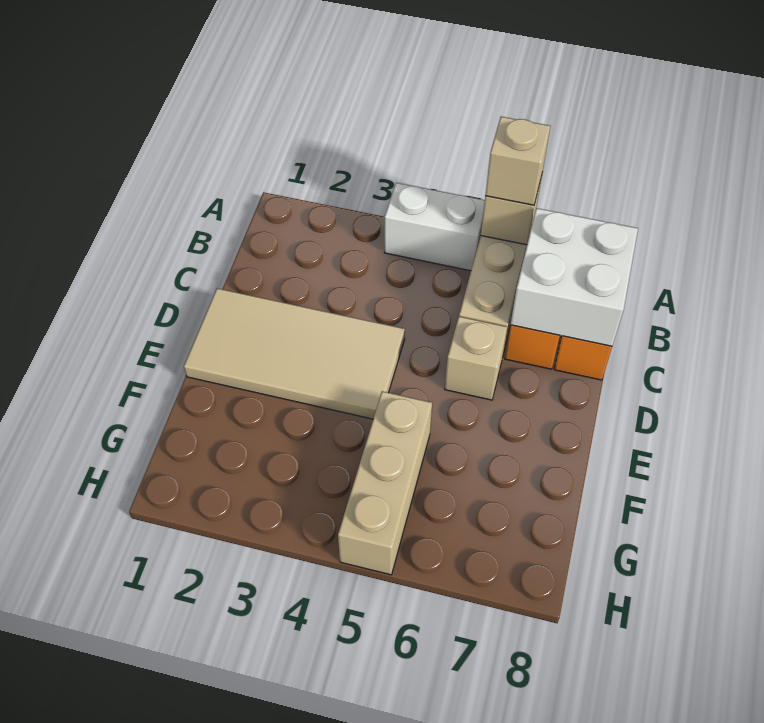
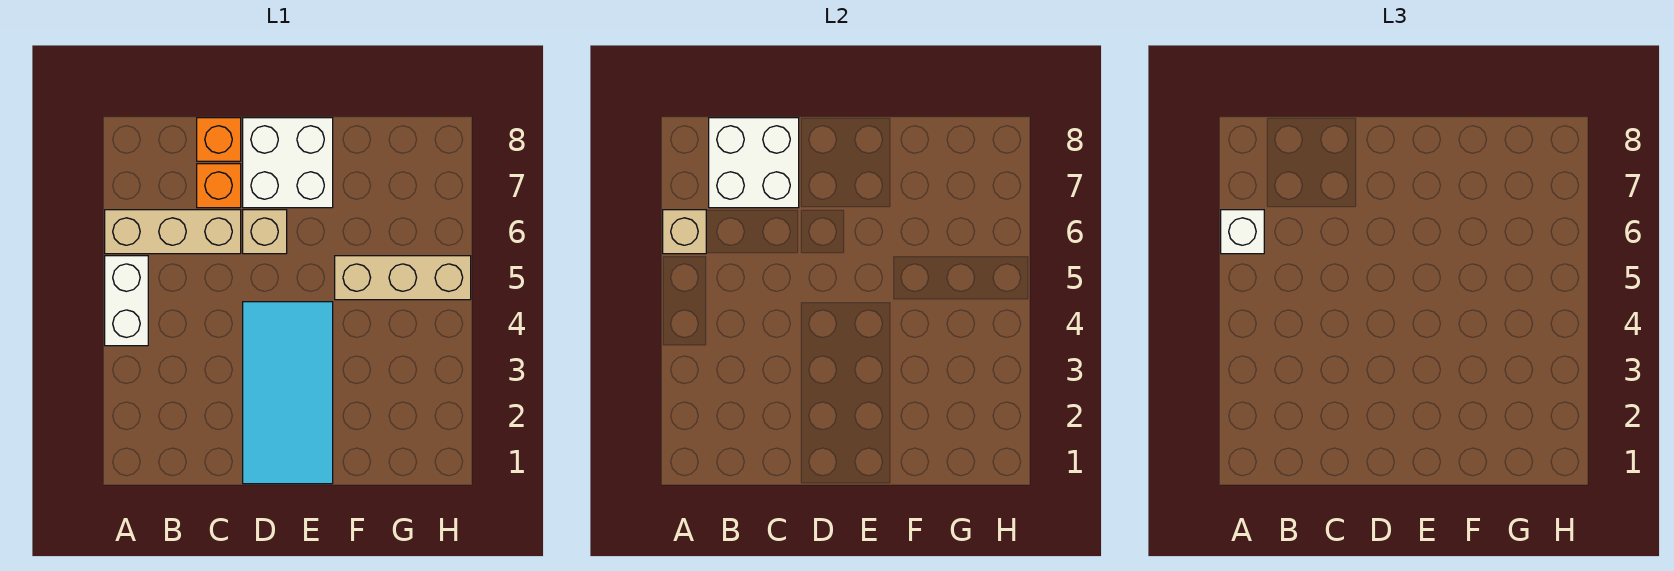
tan 1x1 brick [485,117,550,205] -> white 1x1 brick [1221,210,1264,254]
tan 2x4 tile [184,288,405,419] -> cyan 2x4 tile [243,302,333,484]
none -> white 2x2 brick [243,118,333,208]

